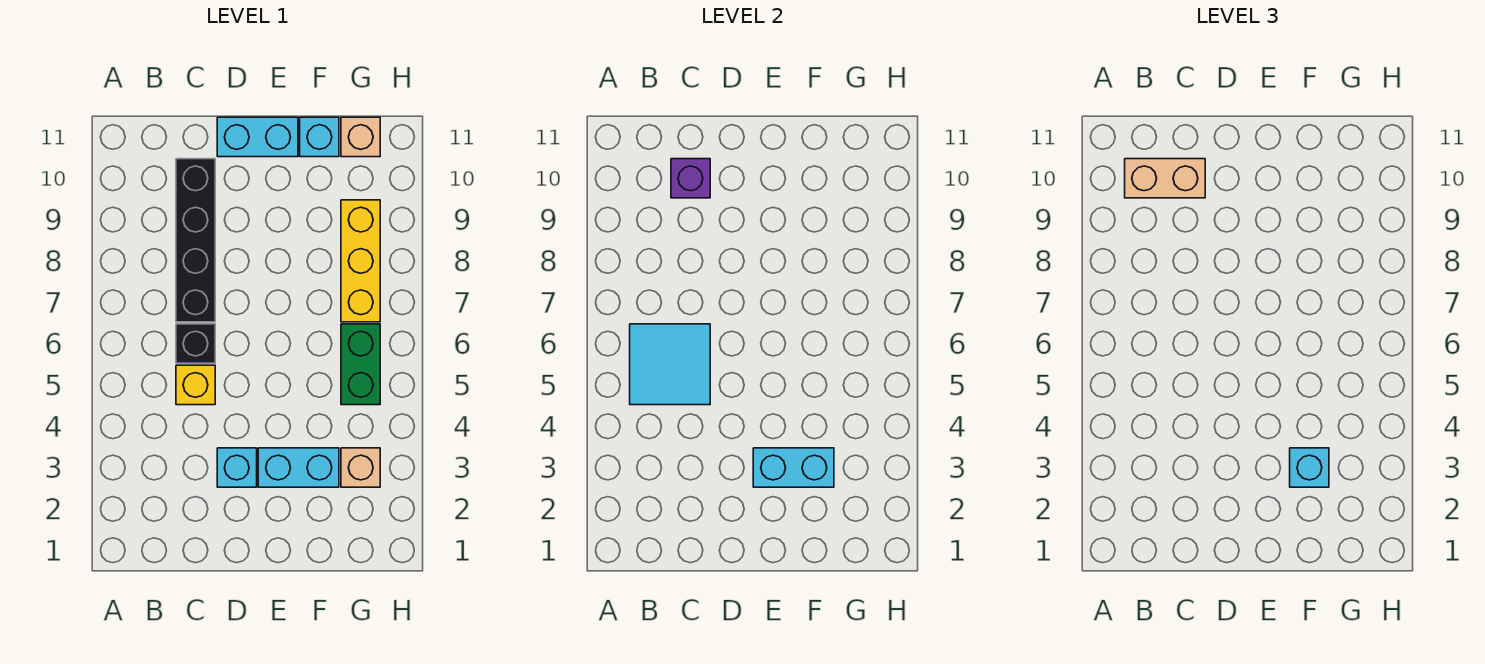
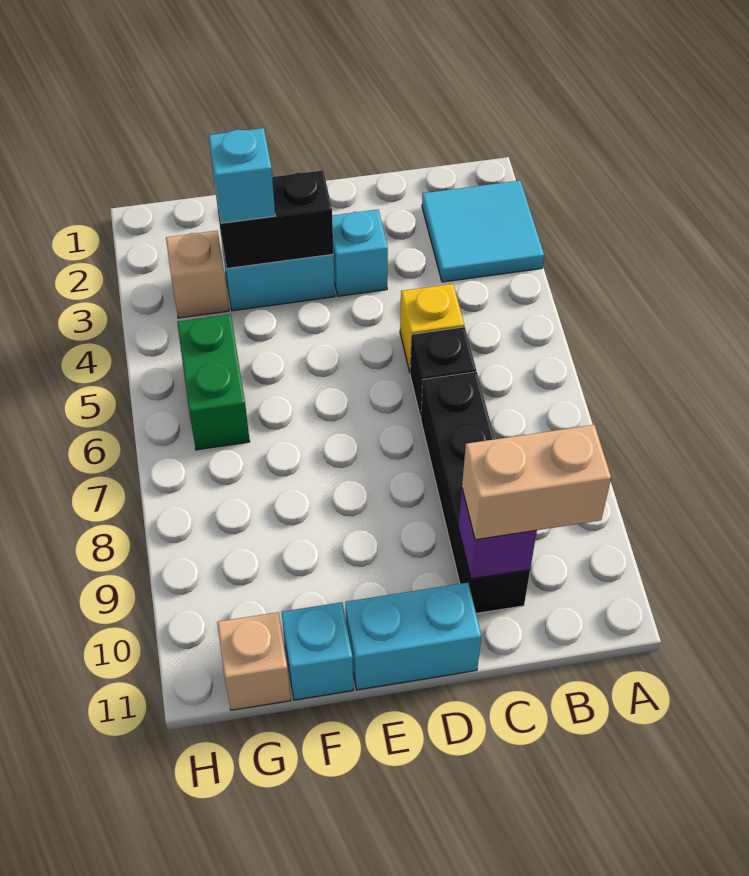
cyan 2x2 tile [630,324,710,405] -> cyan 2x2 tile moved to [422,181,544,282]
cyan 1x2 brick [753,448,834,487] -> black 1x2 brick [215,170,333,269]
yellow 1x3 brick [341,200,380,322] -> none

